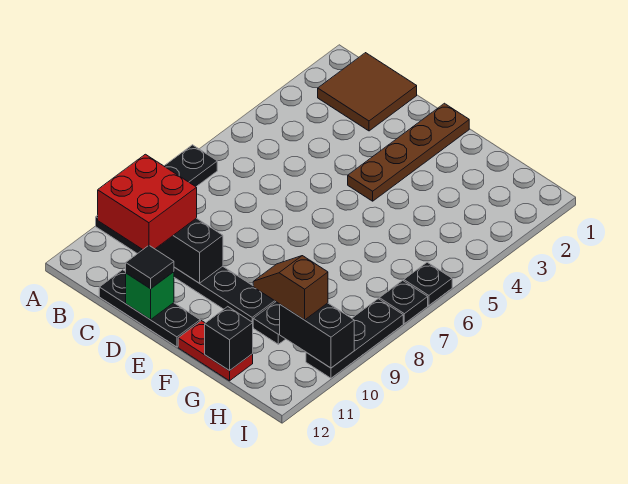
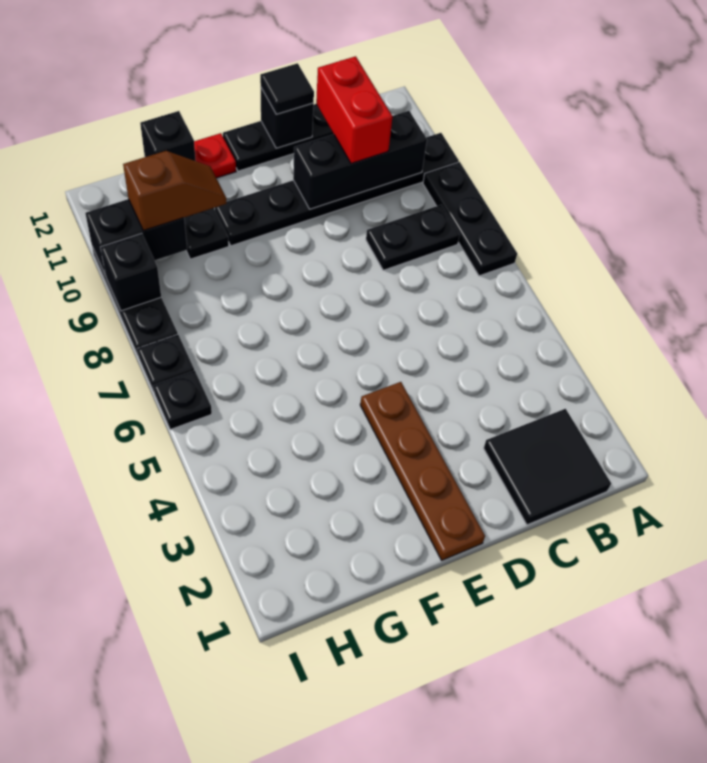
brown 2x2 tile [318,53,417,131] -> black 2x2 tile [484,409,611,525]
none -> black 1x2 plate [366,205,460,270]
red 2x2 brick [98,154,197,249] -> red 1x2 brick [316,56,393,164]
green 1x1 brick [126,272,174,320] -> black 1x1 brick [261,88,314,148]
none -> black 1x1 brick [100,234,161,311]

